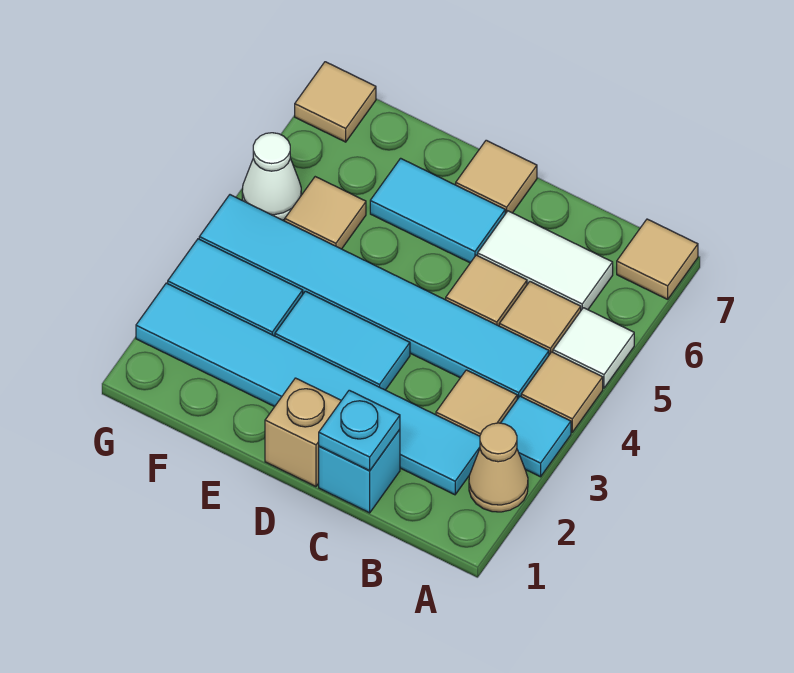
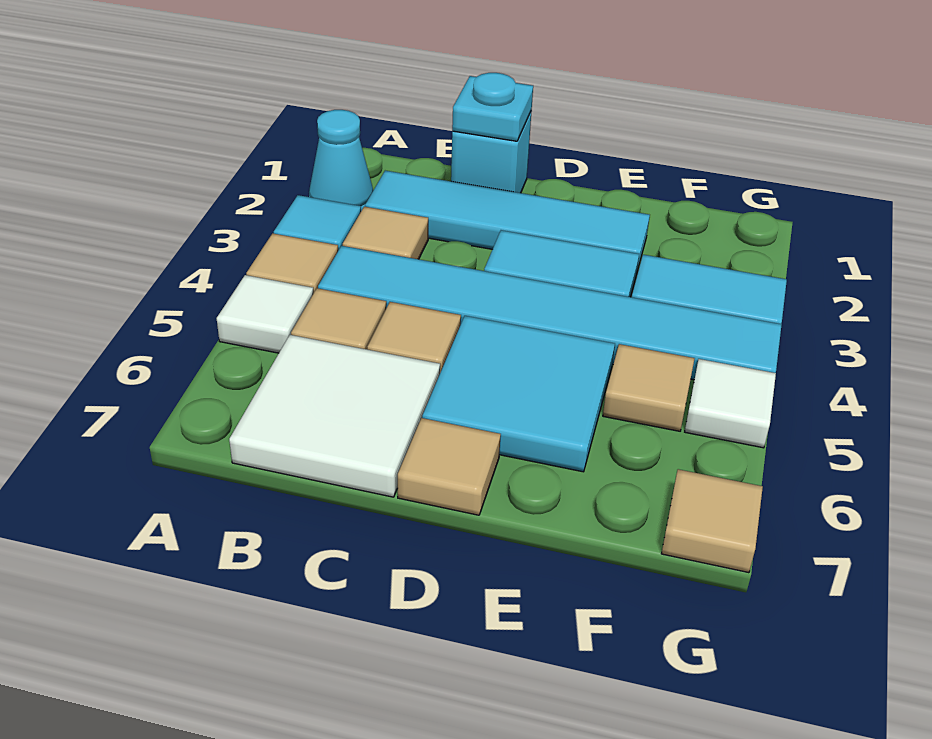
tan 1x1 cone [469,423,528,512] -> cyan 1x1 cone [309,110,373,211]
tan 1x1 tile [617,219,698,299] -> none
cyan 1x6 tile [136,283,480,495] -> cyan 1x4 tile [365,171,650,271]
white 1x2 tile [478,211,613,310] -> white 2x2 tile [229,335,440,497]
tan 1x1 brick [265,378,341,487] -> none
cyan 1x2 tile [370,158,505,263] -> cyan 2x2 tile [422,316,615,472]
white 1x1 cone [242,133,301,220] -> white 1x1 tile [685,359,776,448]

